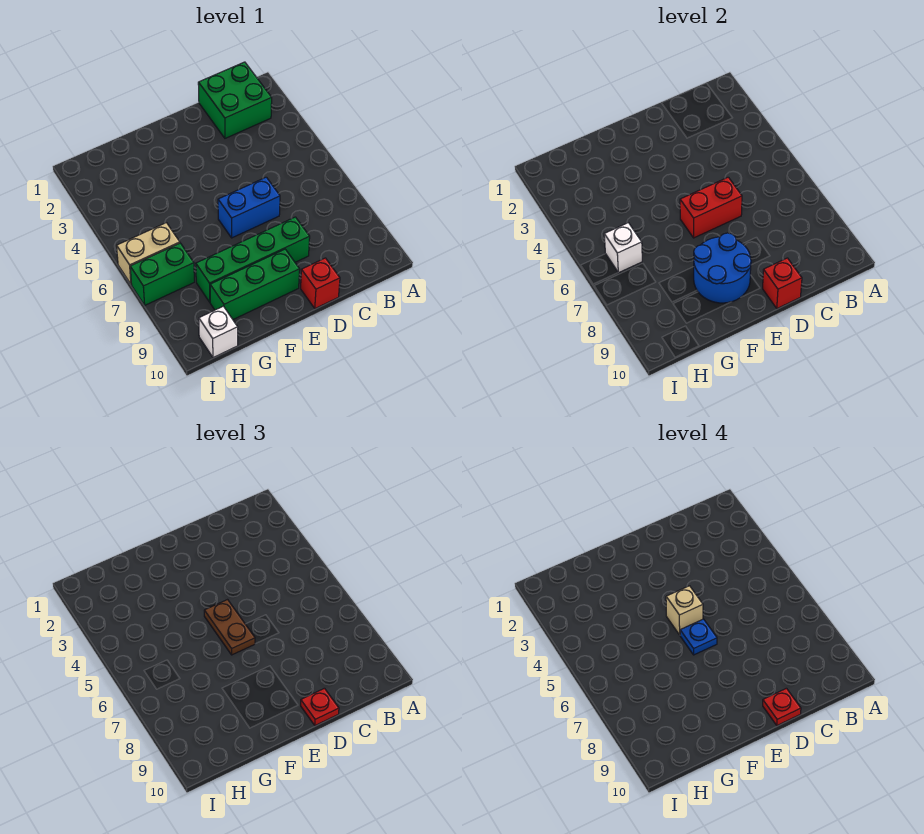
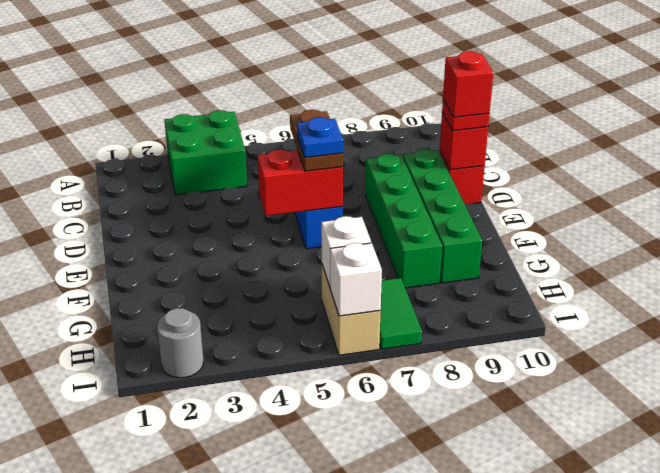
green 2x2 brick [198,62,272,138] -> green 2x2 brick moved to [164,110,247,195]
red 1x2 brick [680,177,742,238] -> red 1x2 brick turned to [258,149,343,216]
red 1x1 plate [763,688,801,726] -> red 1x1 brick [443,51,493,117]
brown 1x2 plate [204,600,255,655] -> brown 1x2 plate turned to [290,110,343,171]
tan 1x1 brick [666,586,703,635] -> none
blue 2x2 round brick [694,233,751,303] -> none
green 1x3 brick [210,249,300,319] -> green 1x4 brick [403,149,482,283]
green 1x2 brick [130,243,194,305] -> green 1x2 tile [379,278,422,349]
white 1x1 brick [199,306,238,358] -> white 1x1 brick moved to [330,243,382,316]
none -> grey 1x1 round brick [157,308,203,378]

